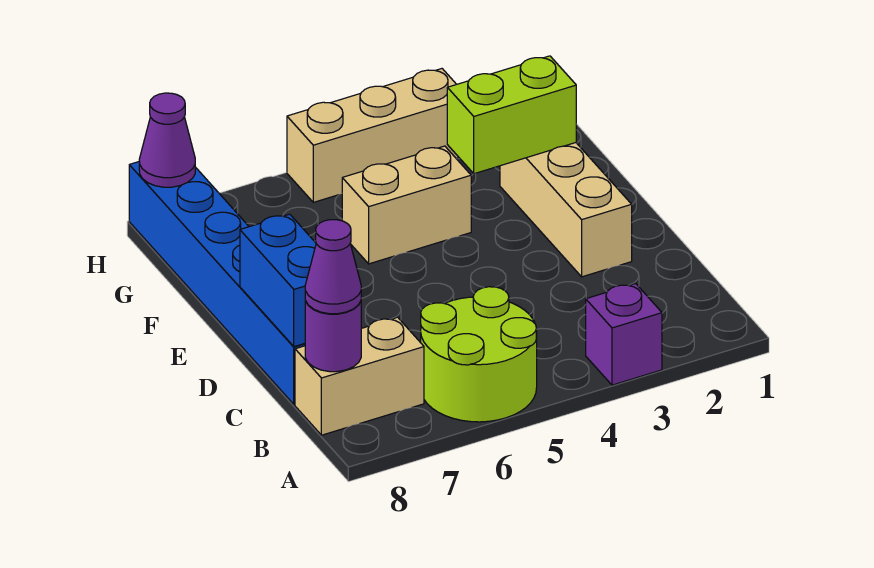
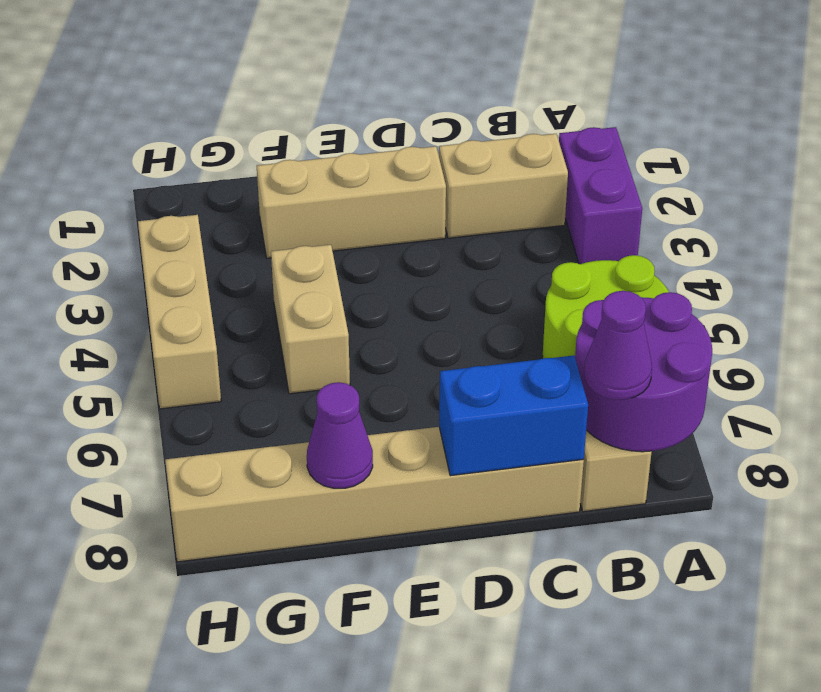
purple 1x1 brick [586,284,662,385] -> purple 1x2 brick [559,127,642,264]
none -> tan 1x2 brick [439,134,568,238]
purple 1x1 round brick [305,301,361,372] -> purple 2x2 round brick [575,292,712,452]
blue 1x6 brick [129,162,305,404] -> tan 1x6 brick [165,427,584,562]
lime 1x2 brick [447,56,576,174] -> none
purple 1x1 cone [139,93,195,187] -> purple 1x1 cone moved to [307,382,373,488]

